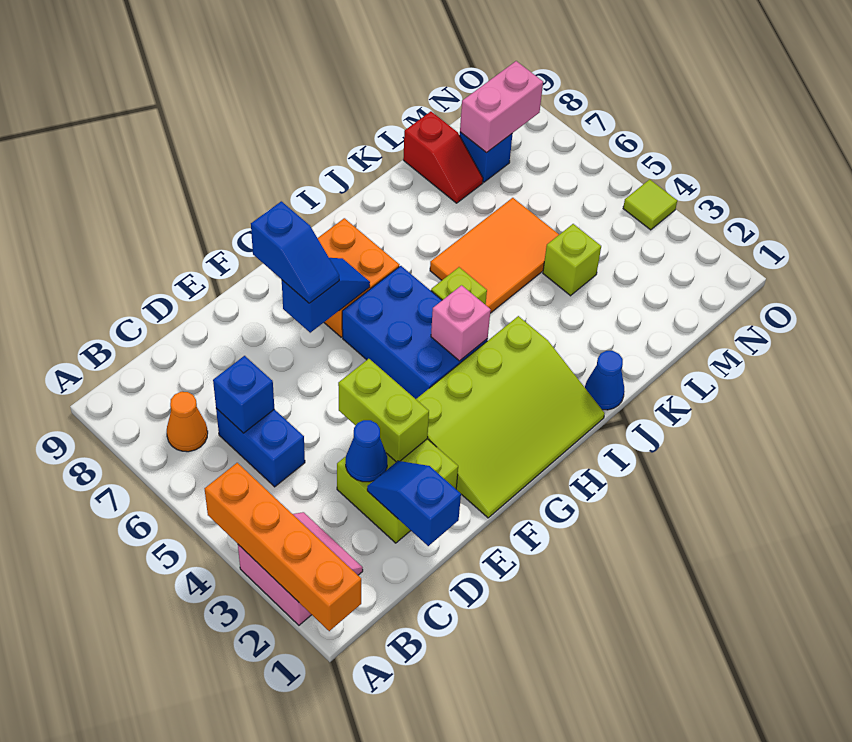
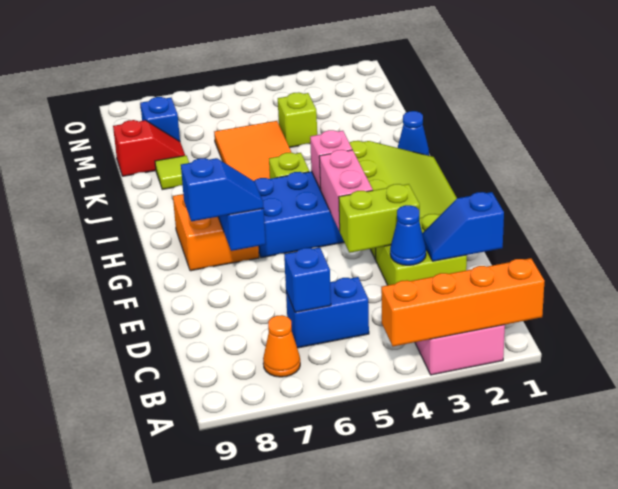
pink 1x2 brick [460,61,543,153] -> pink 1x2 brick moved to [319,150,373,231]
lime 1x1 tile [623,179,677,230] -> lime 1x1 tile moved to [155,156,189,190]

